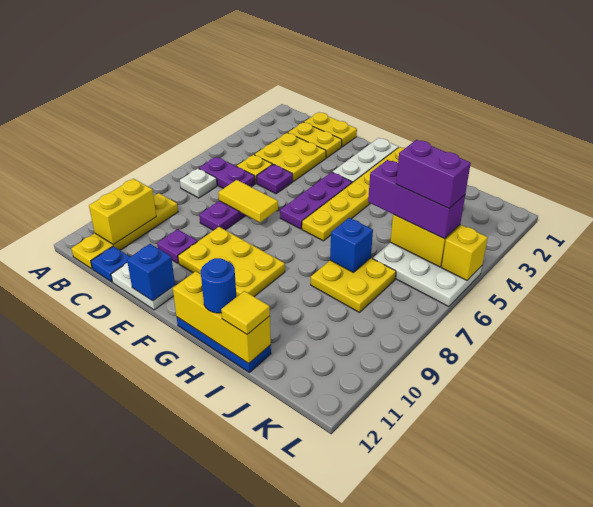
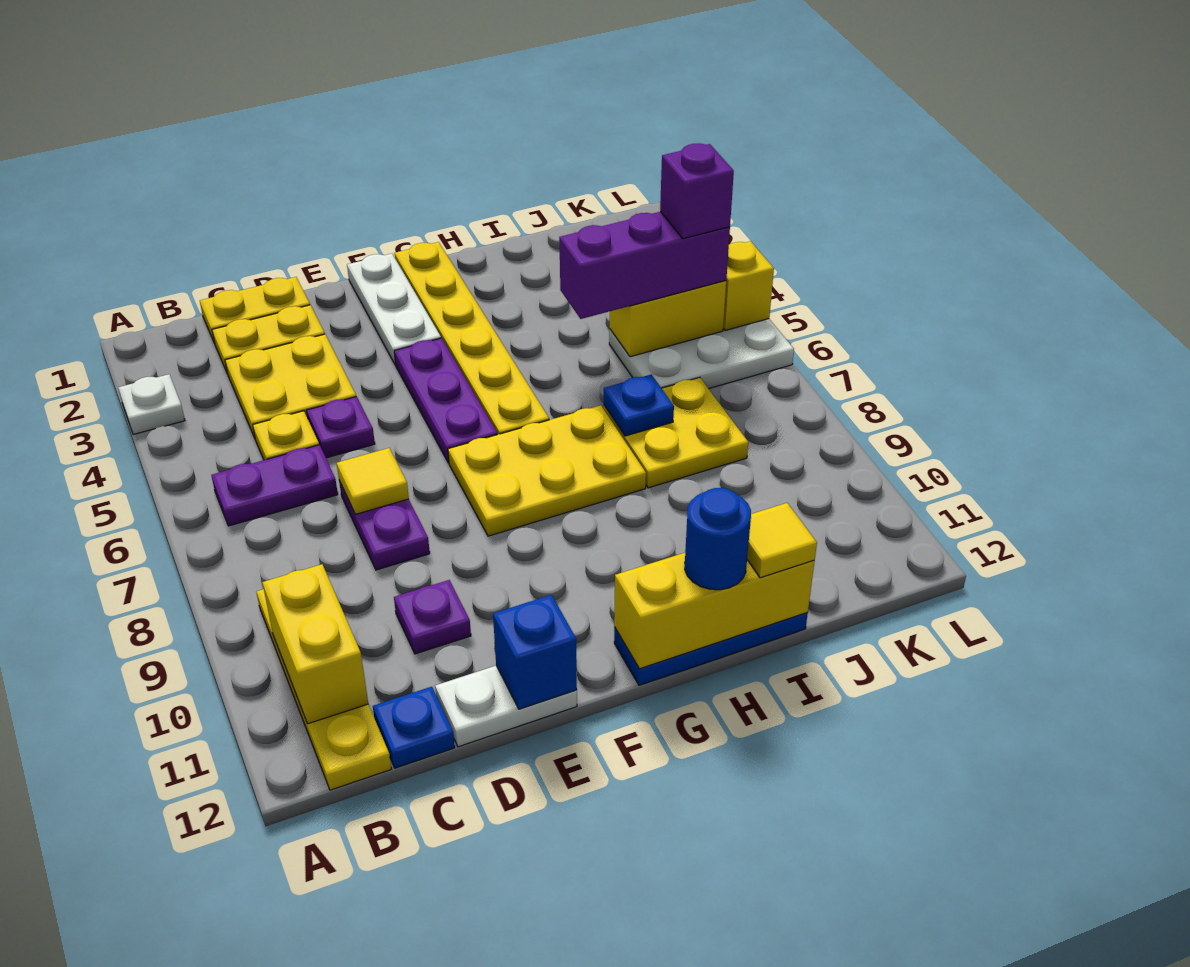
white 1x1 plate [180,169,217,198] -> white 1x1 plate moved to [118,374,185,434]
yellow 1x2 tile [218,180,278,222] -> yellow 1x1 tile [337,448,409,514]
yellow 2x3 plate [178,227,285,296] -> yellow 2x3 plate moved to [448,405,646,536]
blue 1x1 brick [330,218,373,272] -> blue 1x1 plate [604,374,674,436]
purple 1x2 brick [396,140,471,208] -> purple 1x1 brick [660,143,734,239]

